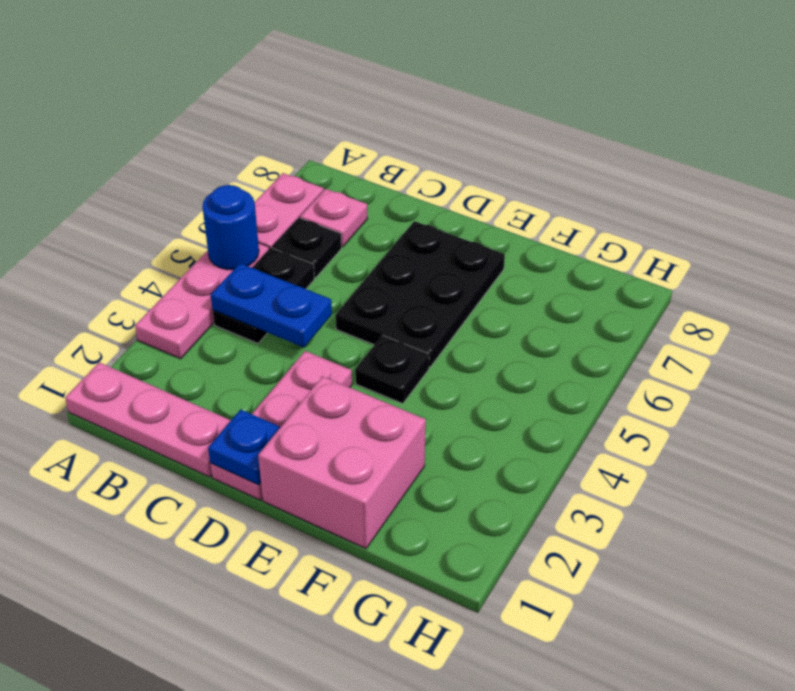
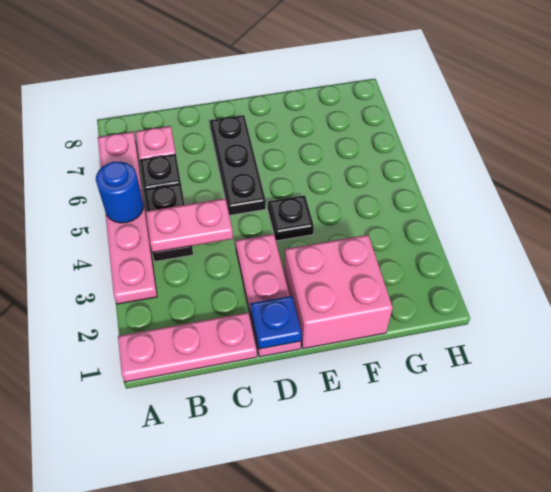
blue 1x2 plate [211,263,332,347] -> pink 1x2 plate [146,198,233,253]
black 2x3 plate [336,221,505,367] -> black 1x3 plate [210,115,266,215]

